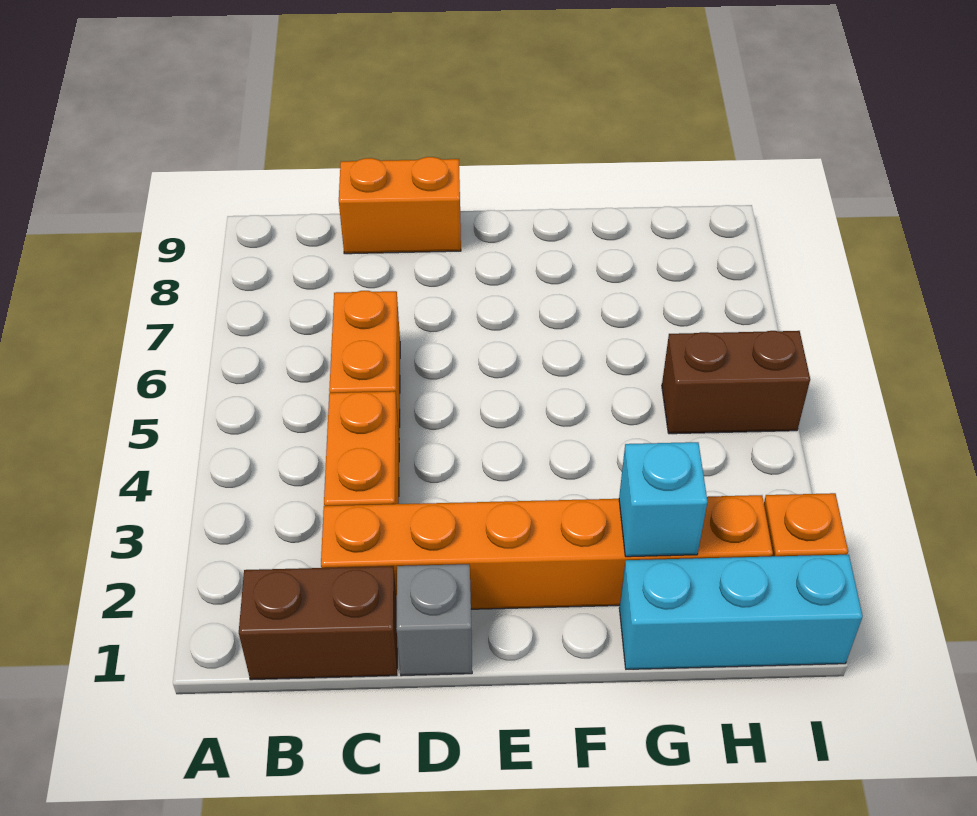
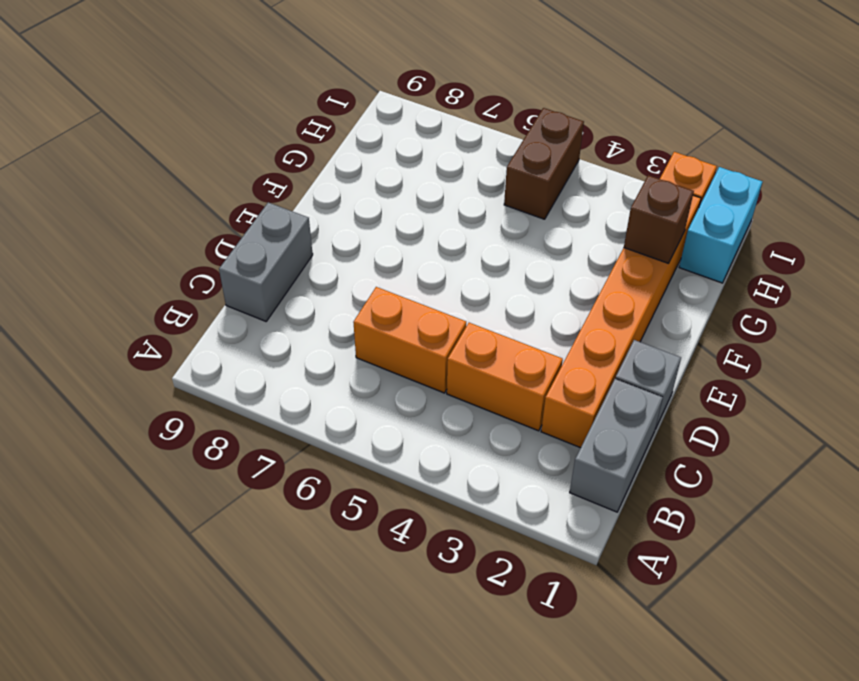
brown 1x2 brick [239,566,397,680] -> grey 1x2 brick [570,379,663,512]
orange 1x2 brick [339,157,461,254] -> grey 1x2 brick [219,202,313,321]
cyan 1x3 brick [620,555,863,669] -> cyan 1x2 brick [679,167,762,283]
cyan 1x1 brick [619,442,708,557] -> brown 1x1 brick [624,175,694,263]

